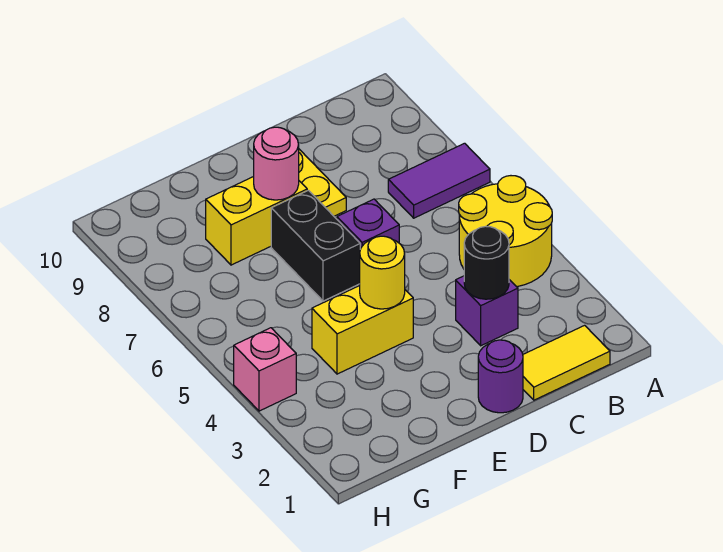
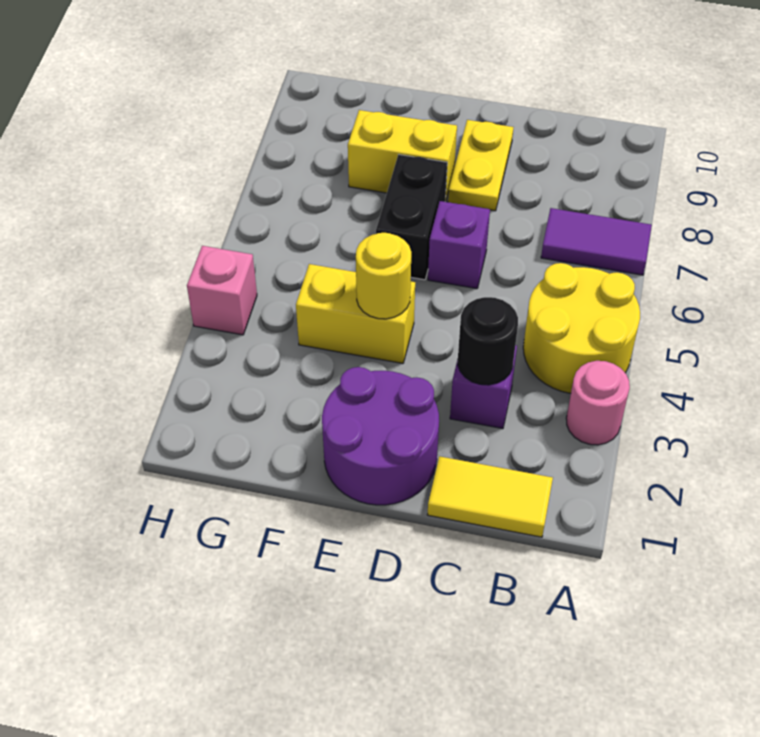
purple 1x1 round brick [478,340,523,413] -> purple 2x2 round brick [322,367,439,505]
pink 1x1 round brick [254,127,299,200] -> pink 1x1 round brick moved to [566,361,630,445]

